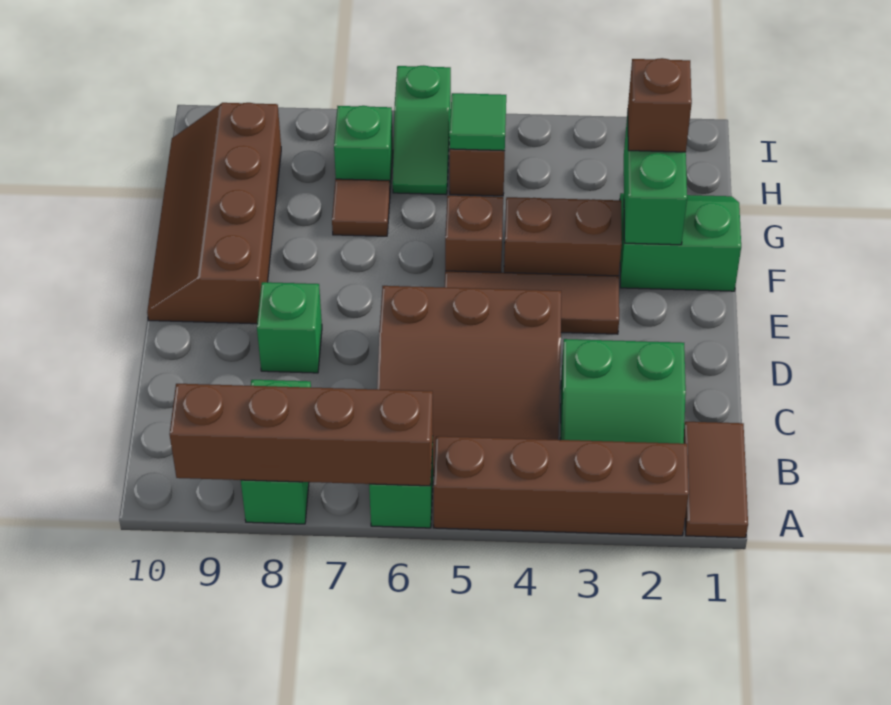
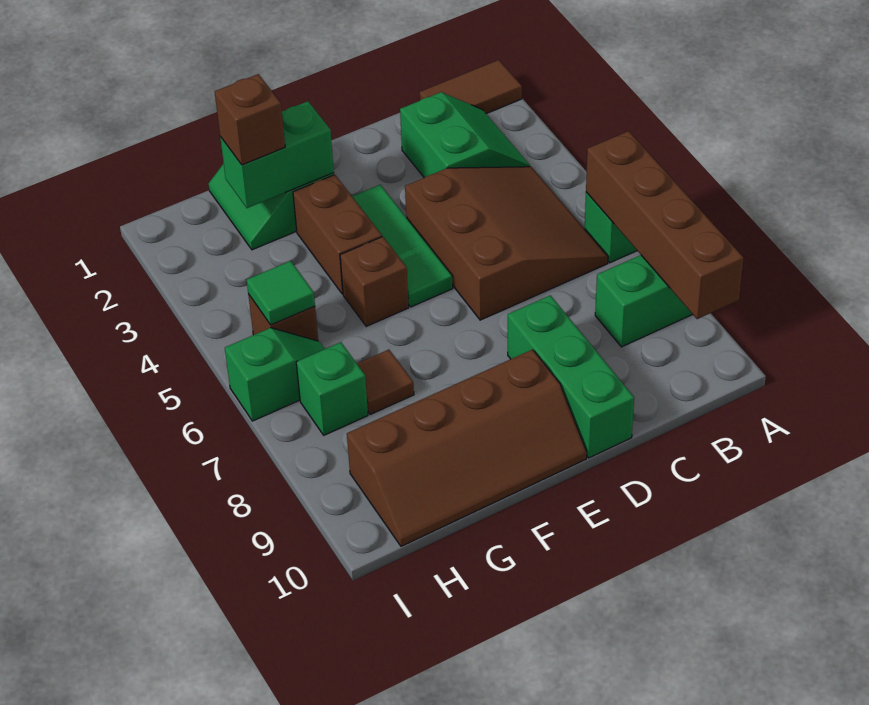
brown 1x4 brick [434,436,689,536] -> none
green 1x1 brick [257,282,322,373] -> green 1x3 brick [508,295,634,458]
brown 1x3 tile [445,271,619,334] -> green 1x3 tile [352,185,453,307]

